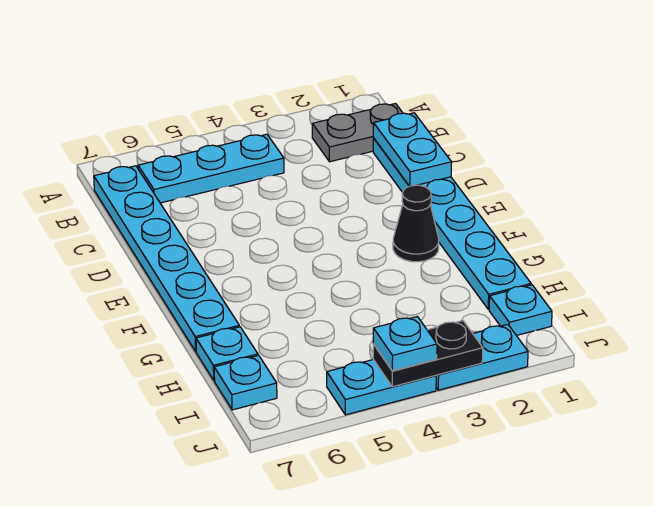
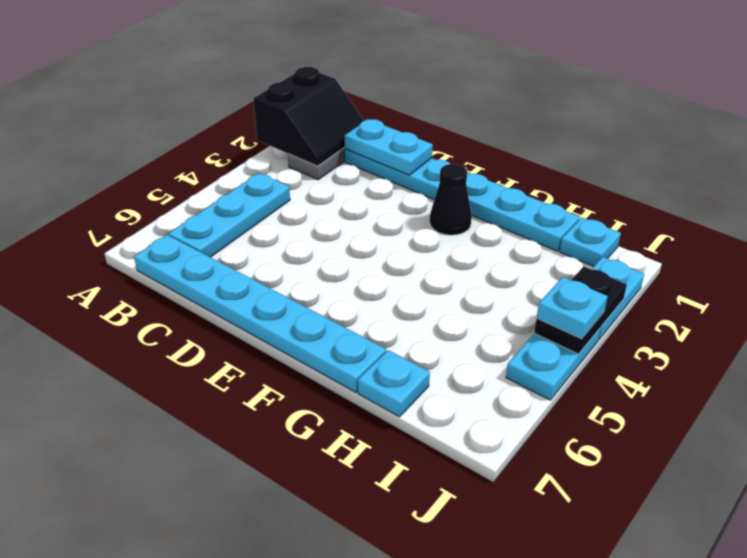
none -> black 2x2 slope [253,67,364,166]
cyan 1x1 plate [214,355,277,410] -> none

